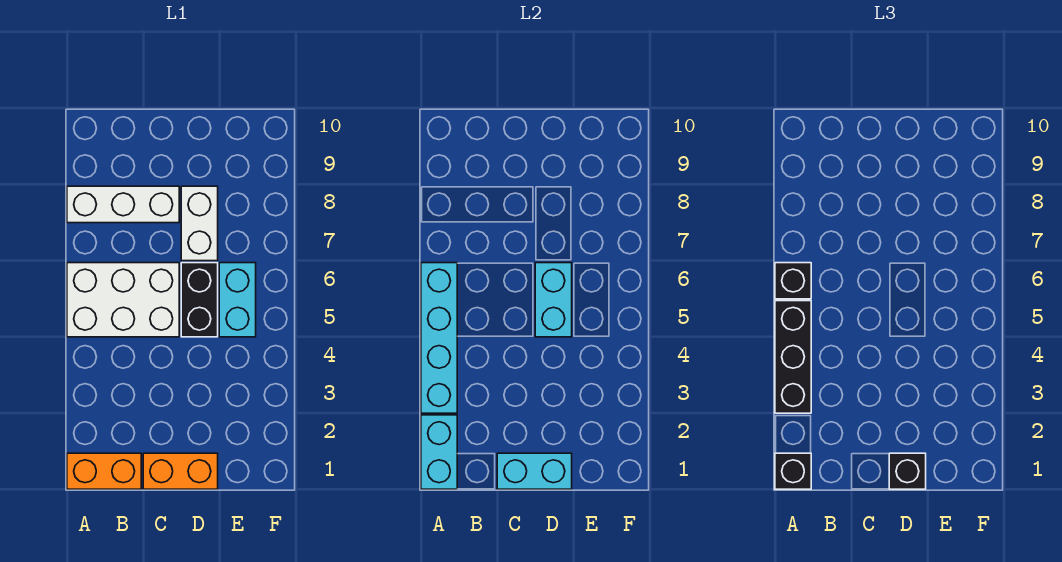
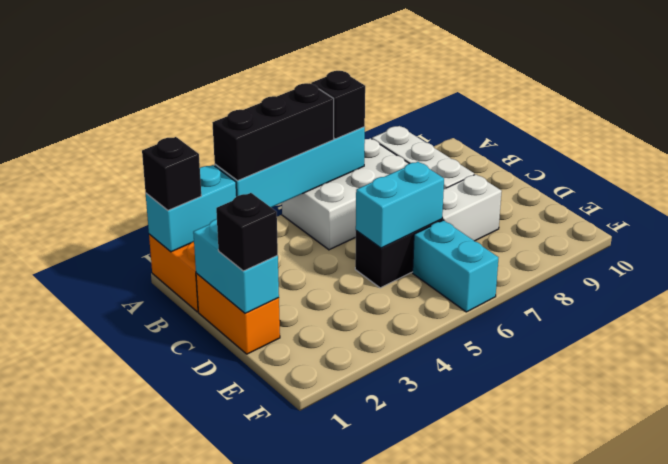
white 2x3 brick [67,263,179,337] -> white 2x3 brick turned to [282,138,409,250]
cyan 1x2 brick [219,263,256,337] -> cyan 1x2 brick turned to [413,220,499,312]

